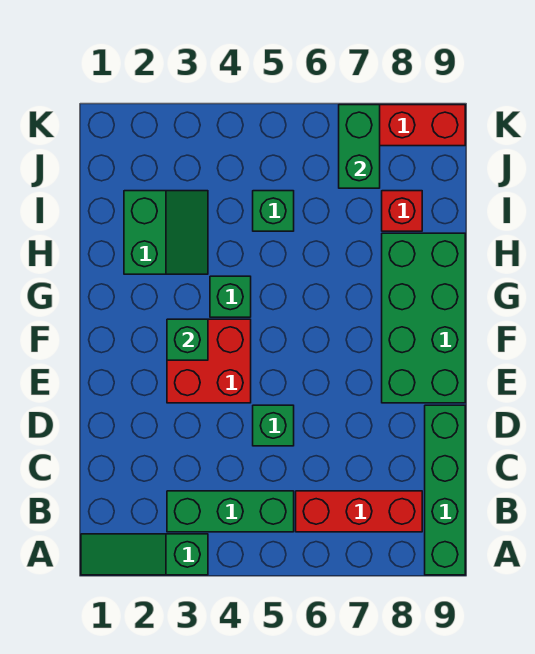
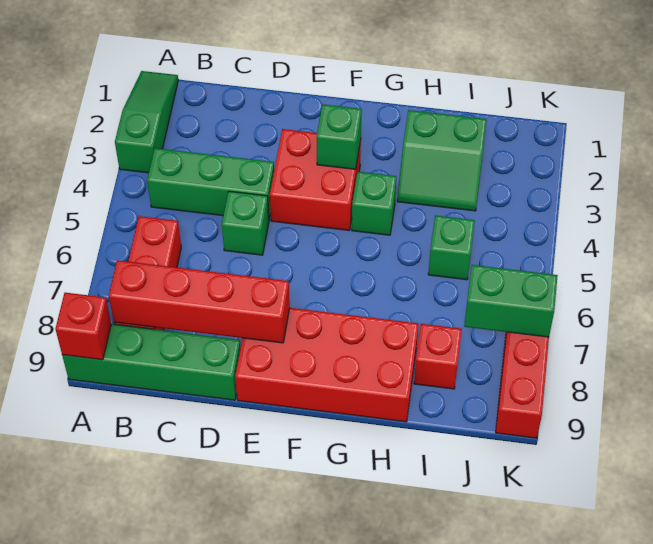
none -> red 1x1 brick [55,293,111,360]
green 1x3 brick [167,491,294,532] -> green 1x3 brick turned to [147,148,274,219]
none -> red 1x4 brick [109,260,290,343]
green 2x4 brick [382,233,465,403] -> red 2x4 brick [235,308,418,422]

